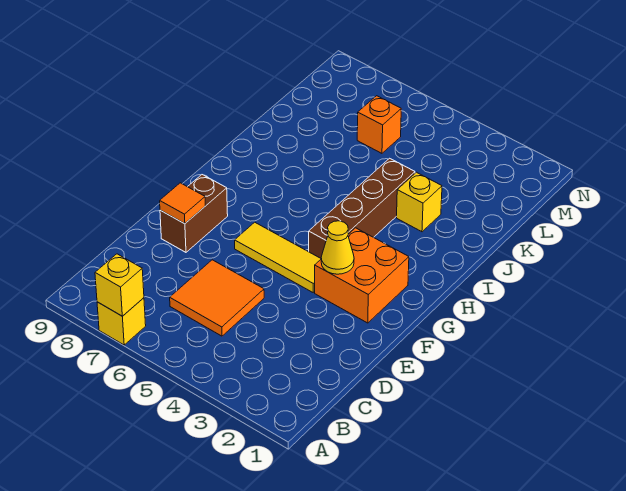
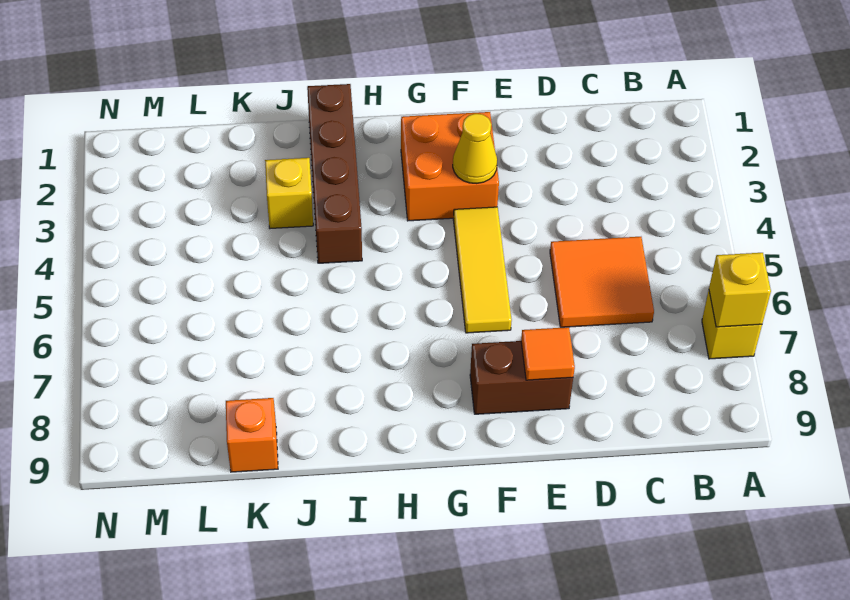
brown 1x4 brick [309,158,415,258] -> brown 1x4 brick turned to [307,84,362,263]
orange 1x1 brick [357,96,401,153] -> orange 1x1 brick moved to [226,398,278,472]

